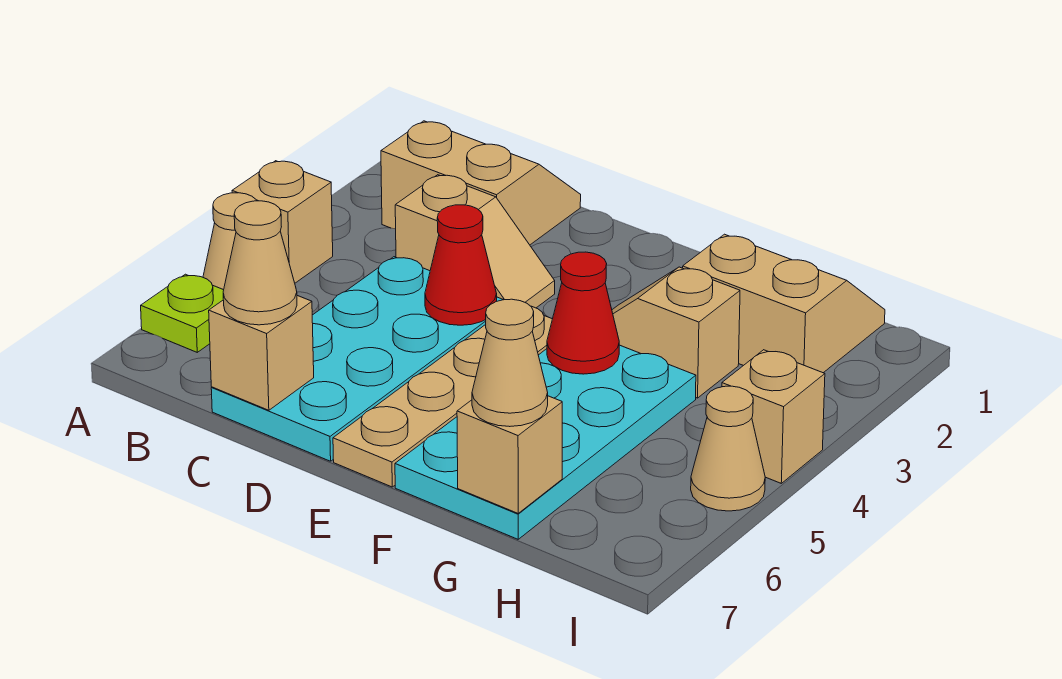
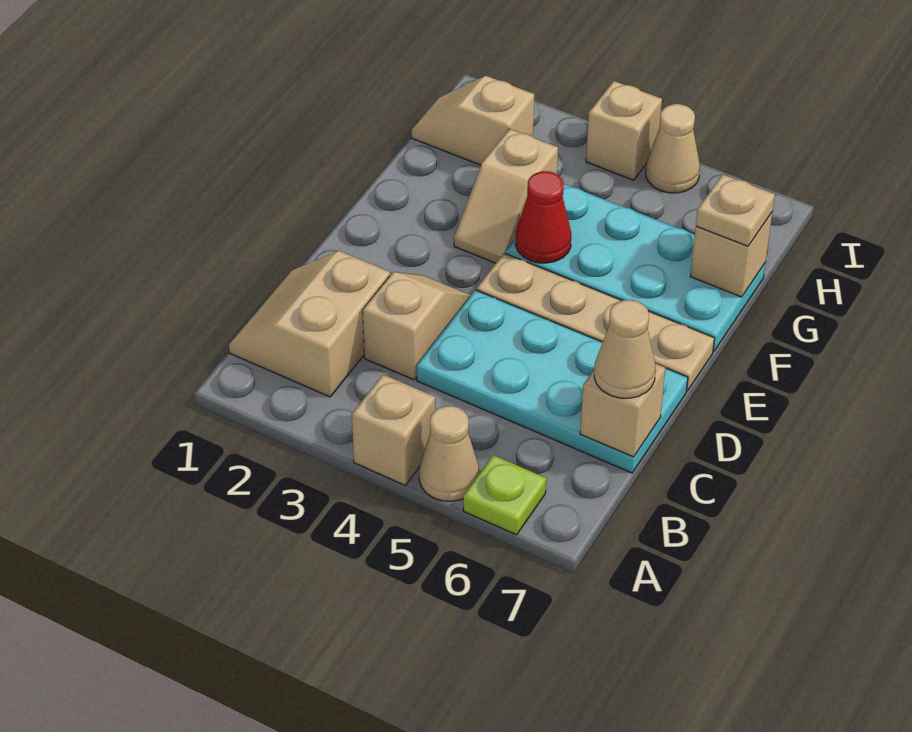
red 1x1 cone [425,205,497,325] -> none
tan 2x2 slope [683,234,885,373] -> tan 1x2 slope [412,76,535,165]
tan 1x1 cone [472,299,548,427] -> tan 1x1 plate [696,174,775,246]

